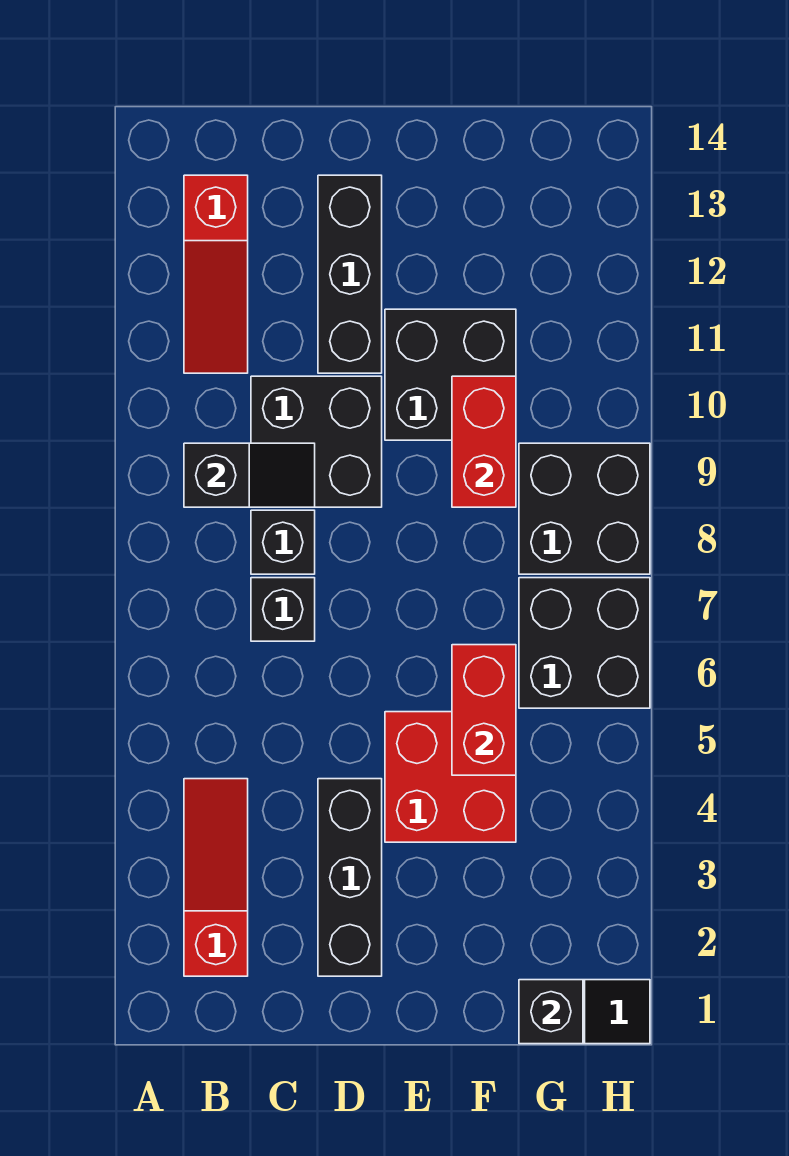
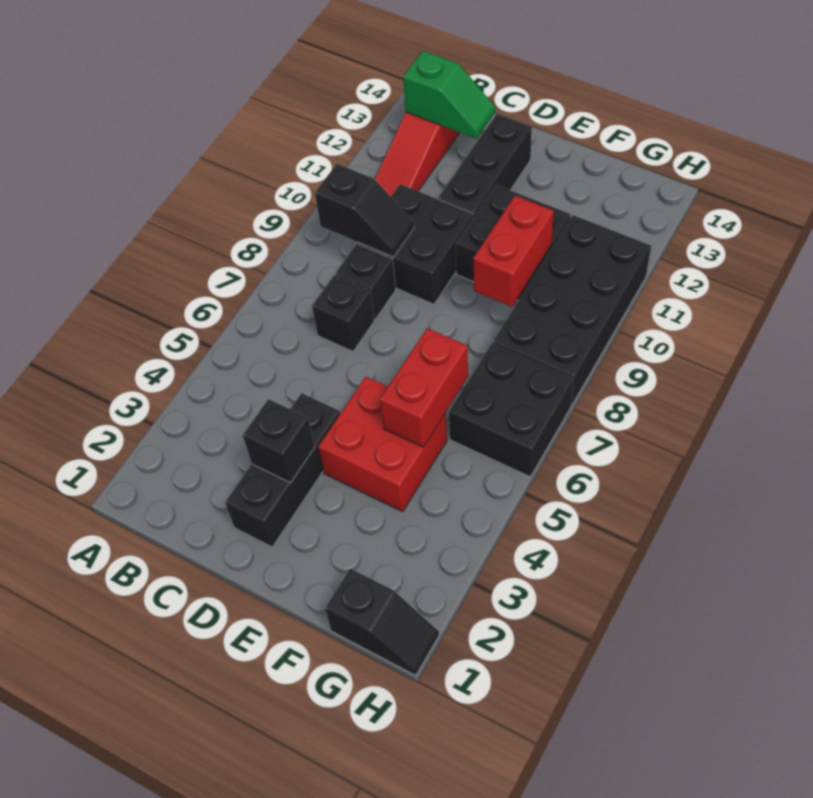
red 1x3 slope [184,779,248,976] -> none
none -> green 1x2 slope [403,51,495,139]
black 1x1 brick [519,980,583,1044] -> black 1x1 brick moved to [243,399,315,483]
black 2x2 brick [519,443,650,574] -> black 2x4 brick [493,215,651,406]

